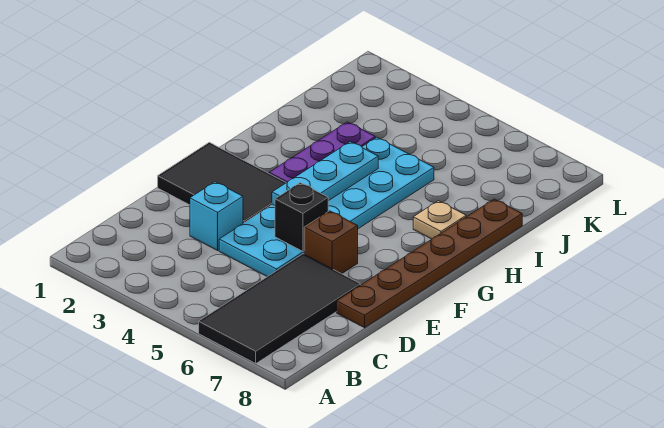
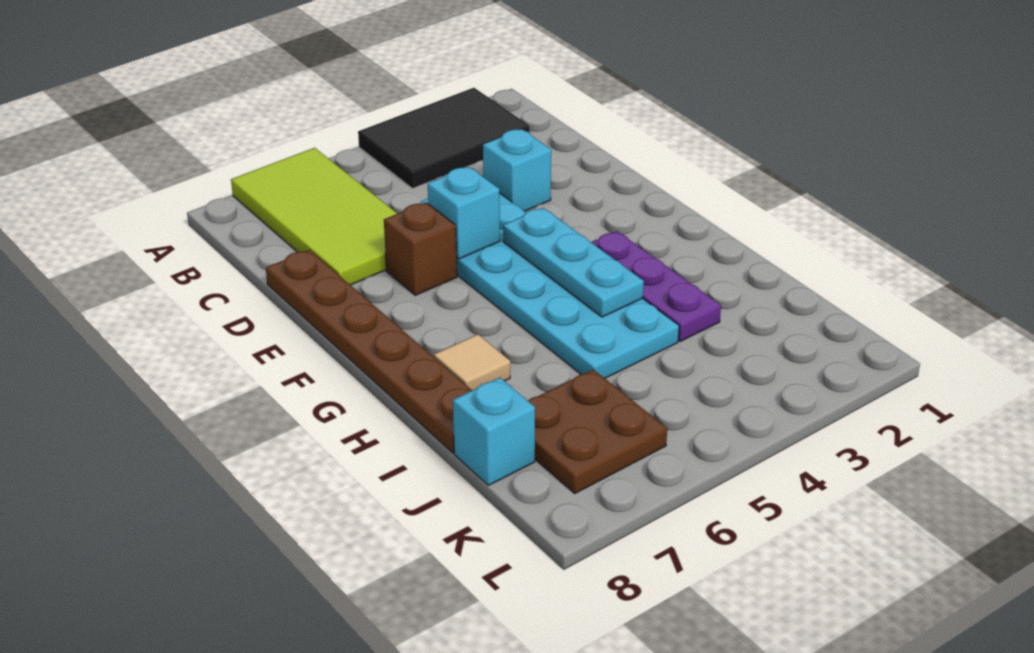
black 2x4 tile [199,254,360,363] -> lime 2x4 tile [231,148,397,285]
black 2x3 tile [158,142,286,223] -> black 2x3 tile moved to [358,88,530,189]
black 1x1 brick [275,183,328,251] -> cyan 1x1 brick [428,167,500,259]
tan 1x1 plate [413,201,466,239] -> tan 1x1 tile [434,334,510,390]
none -> brown 2x2 plate [528,369,667,493]
none -> cyan 1x1 brick [453,378,535,485]

